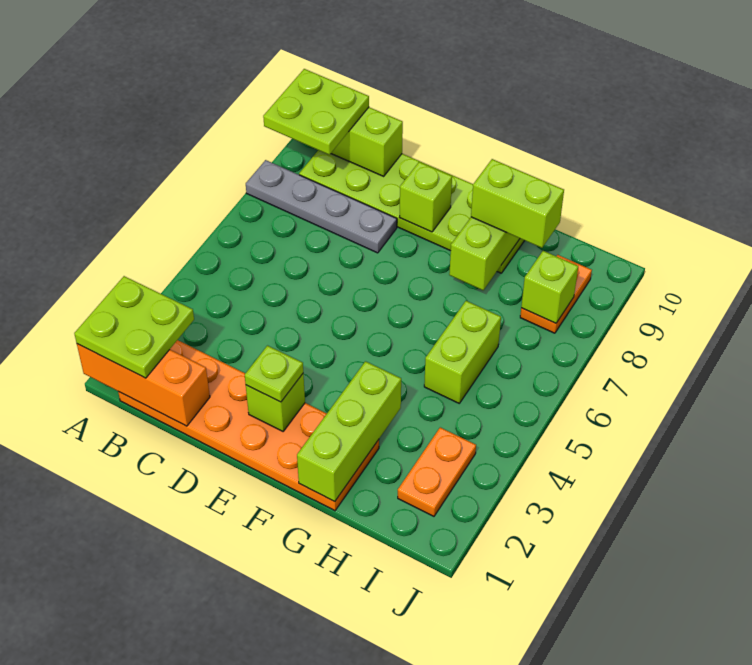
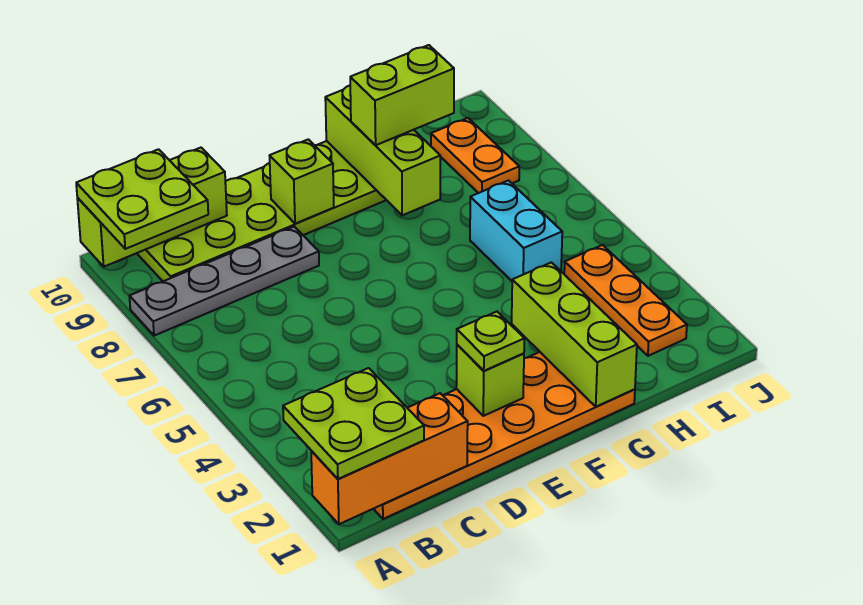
lime 1x2 brick [424,301,501,403] -> cyan 1x2 brick [470,181,562,281]
orange 1x2 plate [398,427,476,516] -> orange 1x3 plate [564,245,687,356]
lime 1x1 brick [521,251,578,323] -> none

